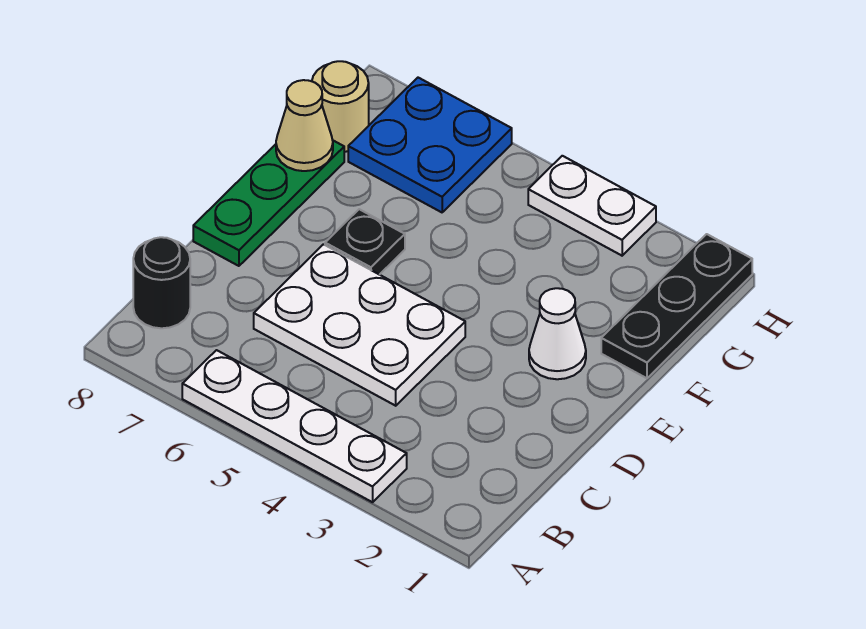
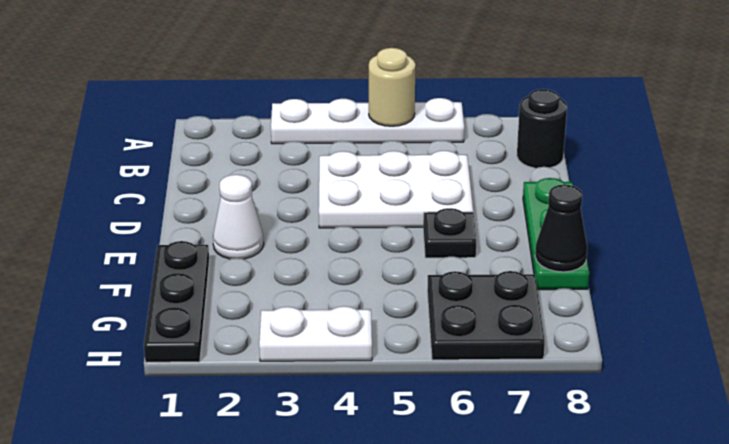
tan 1x1 cone [276,80,333,171] -> black 1x1 cone [535,185,587,272]
blue 2x2 plate [348,78,512,212] -> black 2x2 plate [427,271,545,360]
tan 1x1 round brick [312,61,369,152] -> tan 1x1 round brick moved to [369,48,416,126]

